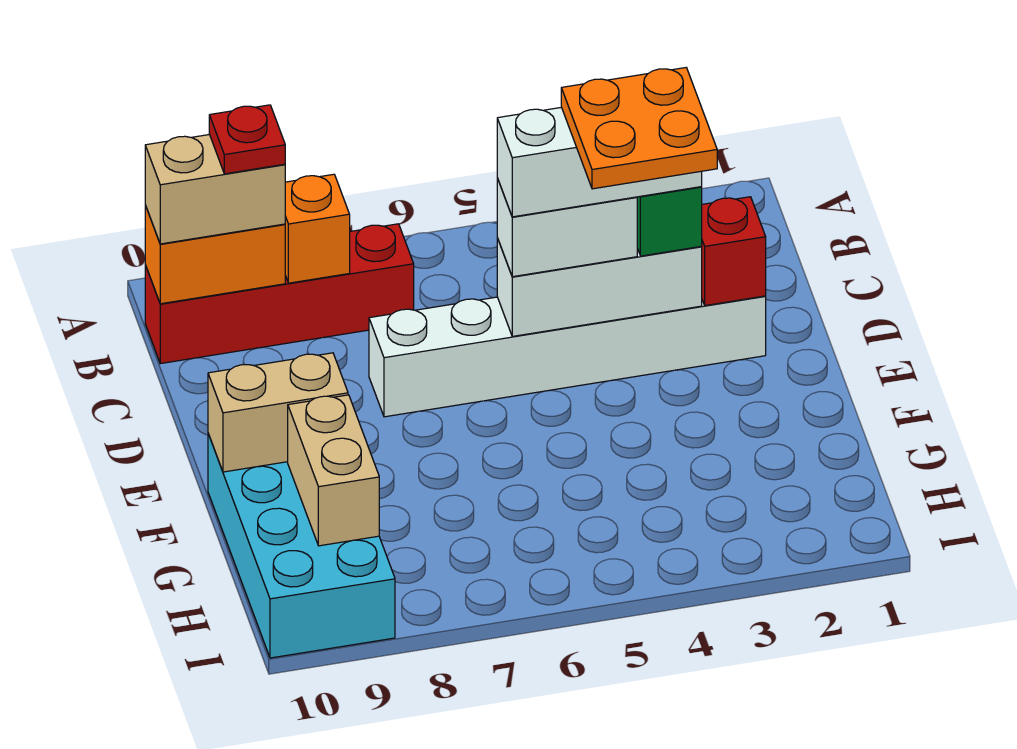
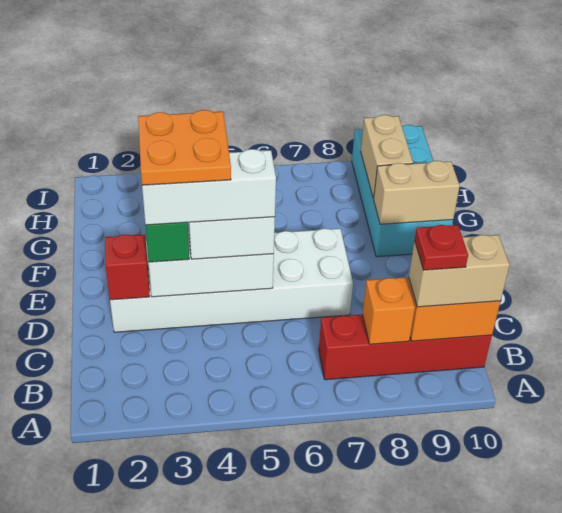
white 1x6 brick [369,296,766,417] -> white 2x6 brick [110,229,353,332]

